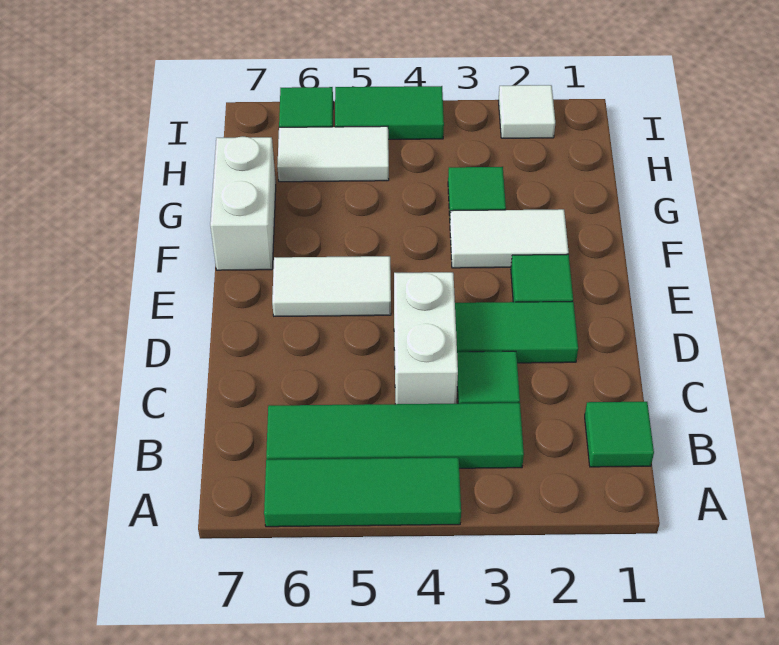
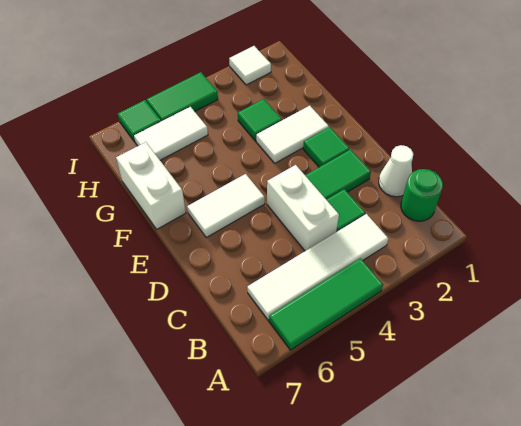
green 1x1 tile [585,402,654,467] -> green 1x1 round brick [401,169,443,221]
green 1x4 tile [266,403,524,468] -> white 1x4 tile [247,214,388,320]
none -> white 1x1 cone [379,145,413,197]

